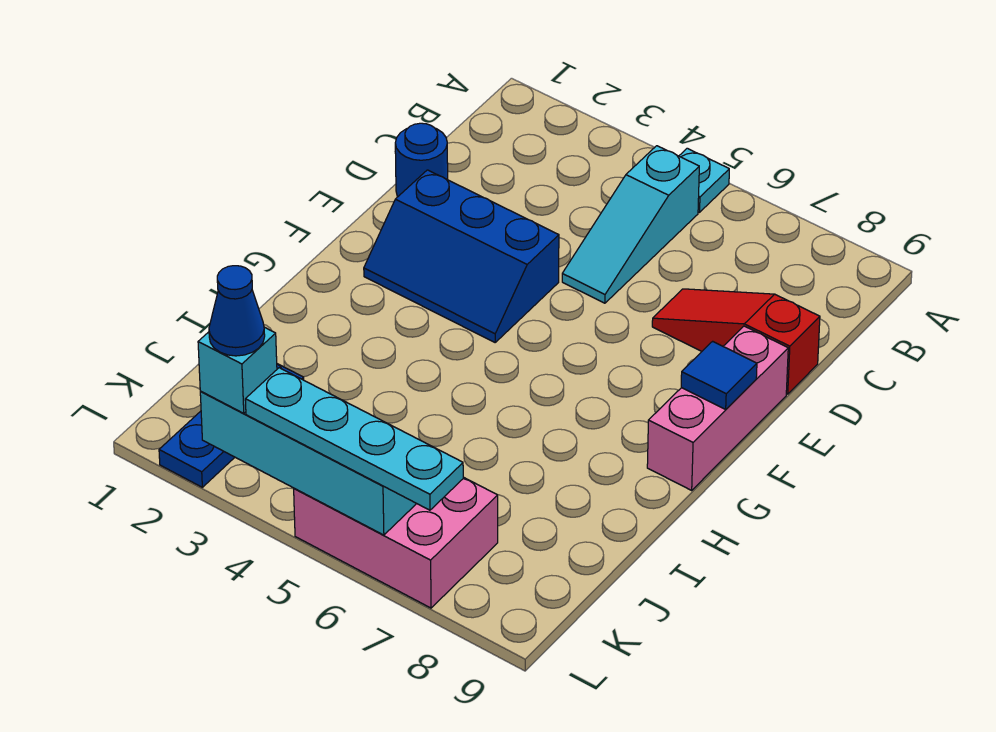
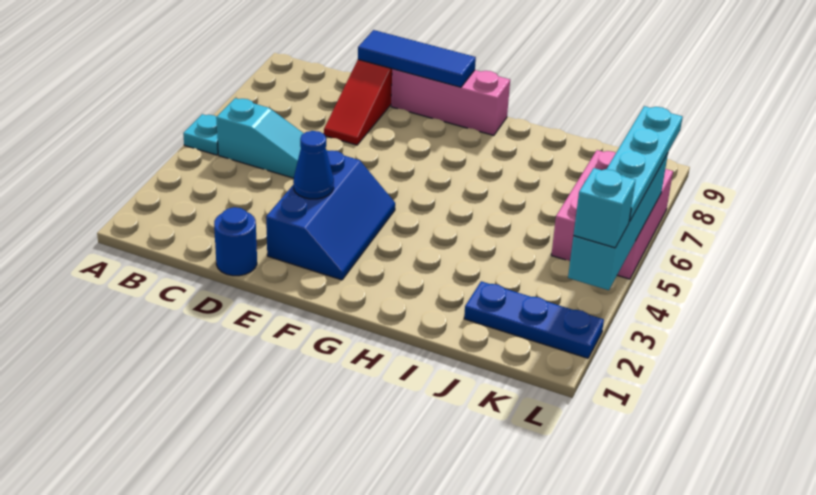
blue 1x1 tile [681,341,757,409] -> blue 1x3 tile [358,30,476,87]
blue 1x1 cone [209,266,265,356] -> blue 1x1 cone moved to [293,131,334,199]

